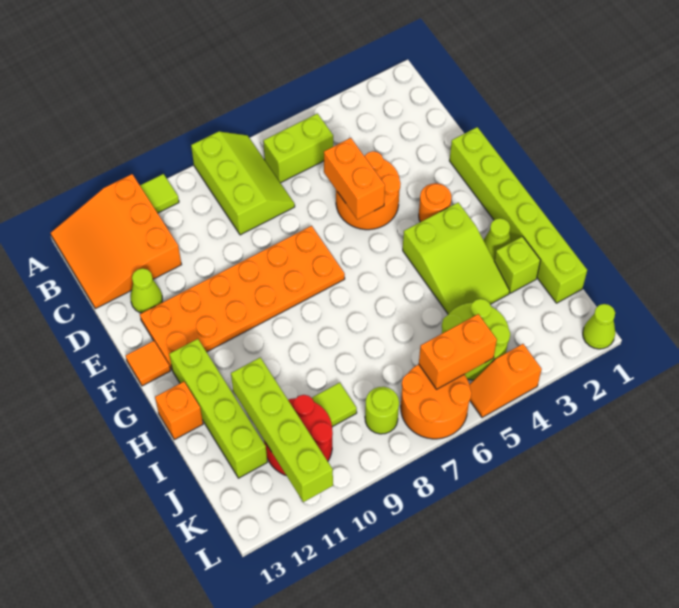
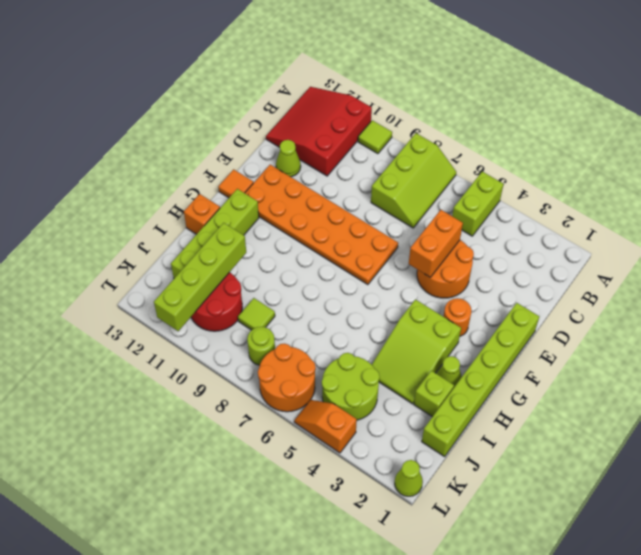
orange 3x3 slope [51,174,182,309] -> red 3x3 slope [266,87,372,176]
lime 1x2 brick [263,114,333,183] -> lime 1x2 brick turned to [452,172,503,236]
orange 1x2 brick [419,314,497,389] -> none

